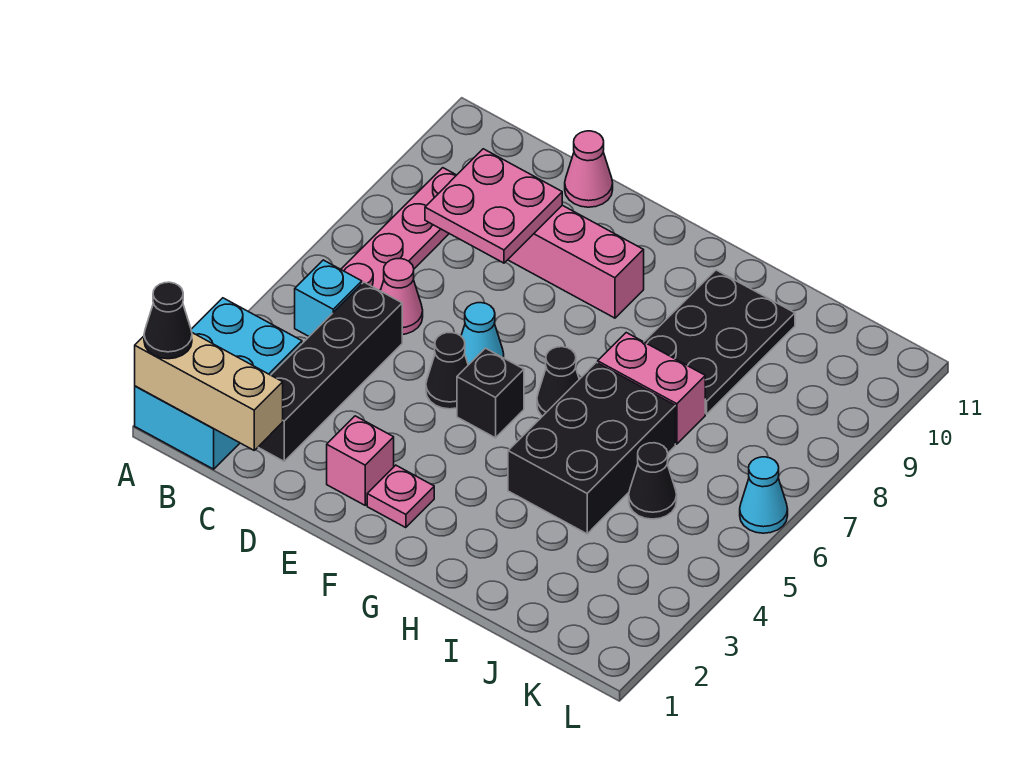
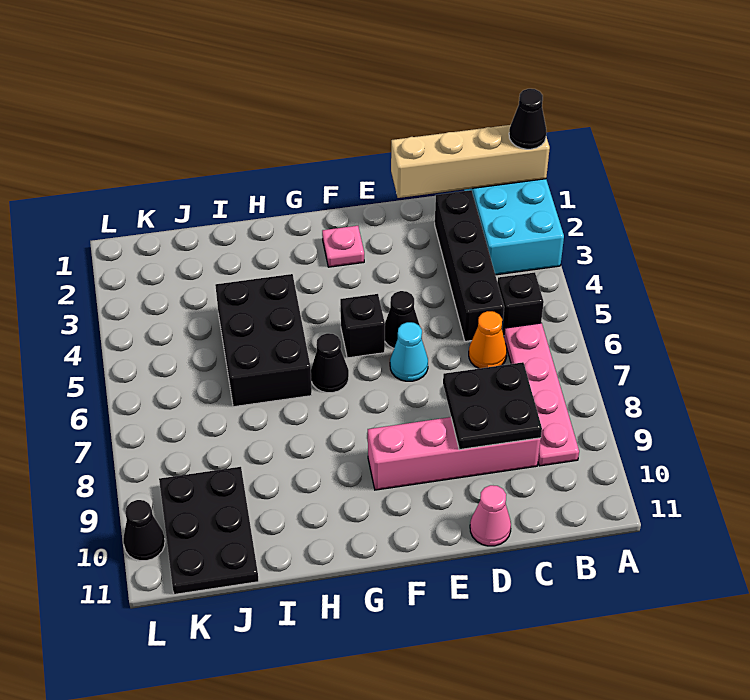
tan 1x3 brick [135,333,283,450] -> tan 1x4 brick [391,125,550,198]
cyan 1x1 brick [295,260,362,336] -> black 1x1 brick [498,272,544,335]
pink 1x1 cone [380,259,423,334] -> orange 1x1 cone [469,311,507,368]
pink 2x2 plate [425,149,562,263] -> black 2x2 plate [443,362,542,450]
pink 1x1 brick [327,416,394,505] -> none
pink 1x2 brick [598,333,705,444] -> none
black 2x3 plate [644,270,795,414] -> black 2x3 plate moved to [159,467,259,594]
black 1x1 cone [629,443,677,519] -> black 1x1 cone moved to [123,500,165,561]
cyan 1x1 cone [740,457,788,533] -> none

